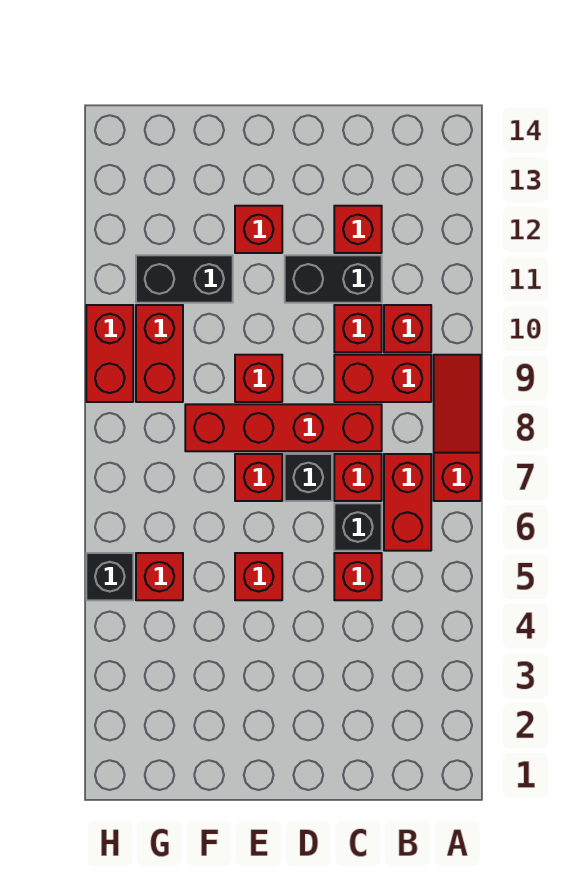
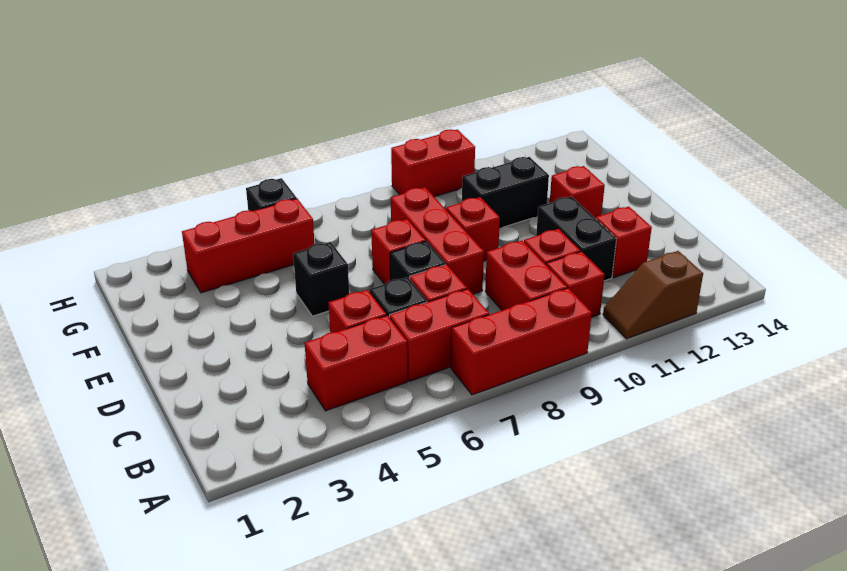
red 1x3 slope [434,355,481,501] -> red 1x3 brick [451,288,592,395]
none -> brown 1x2 slope [603,251,703,339]
red 1x4 brick [185,404,382,451] -> red 1x3 brick [391,187,484,294]
red 1x1 brick [235,553,282,600] -> black 1x1 brick [293,242,349,316]
black 1x2 brick [136,255,233,303] -> black 1x2 brick turned to [462,157,549,228]
red 1x1 brick [136,553,183,600] -> red 1x3 brick [182,199,315,293]
red 1x2 brick [136,305,183,402] -> red 1x2 brick moved to [305,316,408,411]

